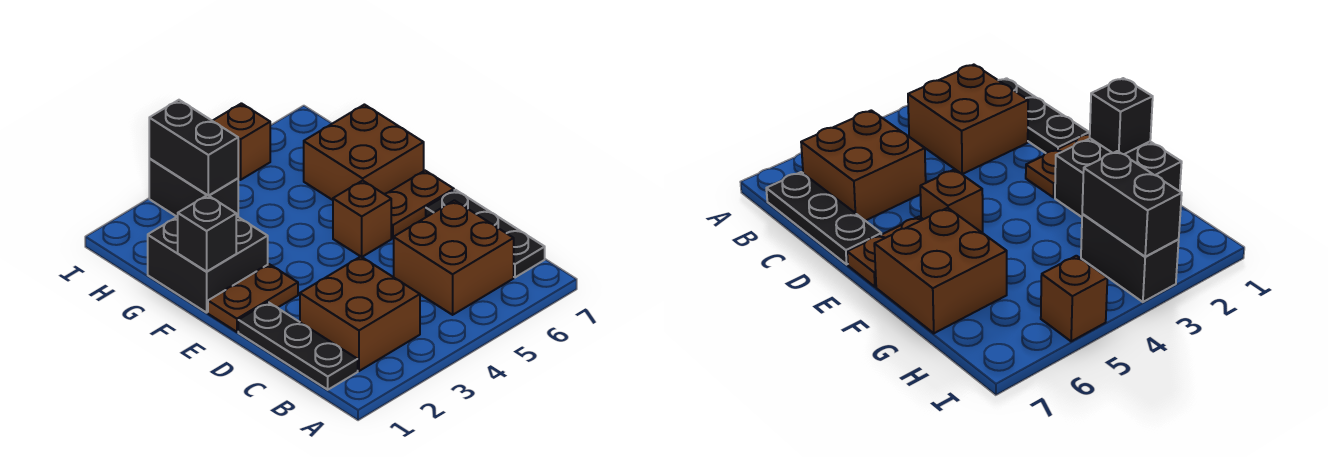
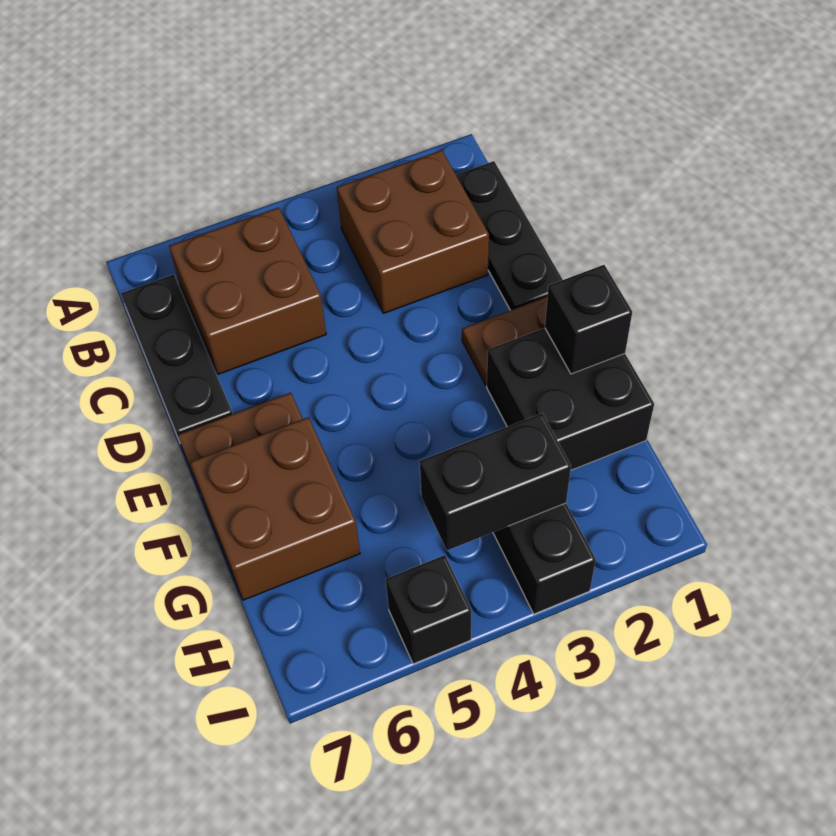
brown 1x1 brick [333,181,391,257] -> none
black 1x2 brick [149,100,238,196] -> black 1x2 brick turned to [420,413,571,550]
brown 1x1 brick [213,103,270,180] -> black 1x1 brick [386,555,471,664]

